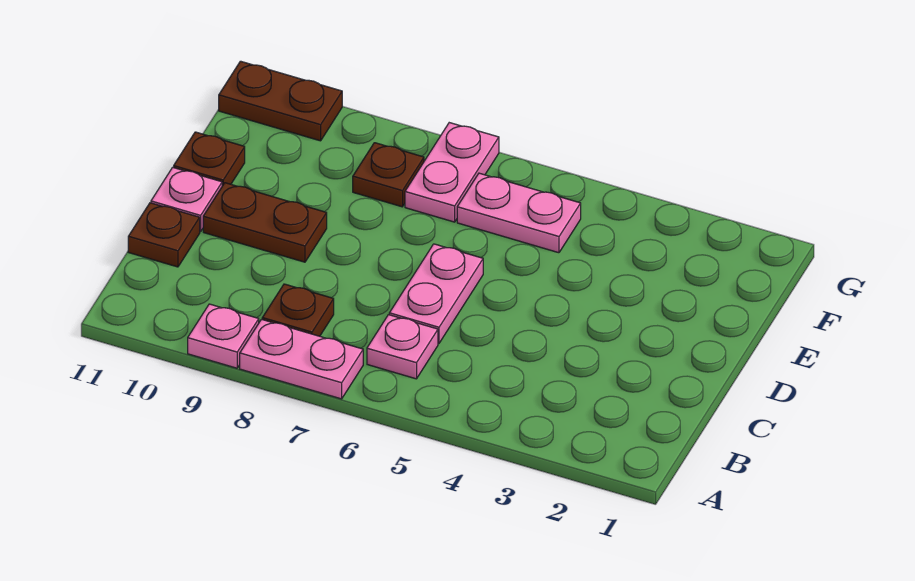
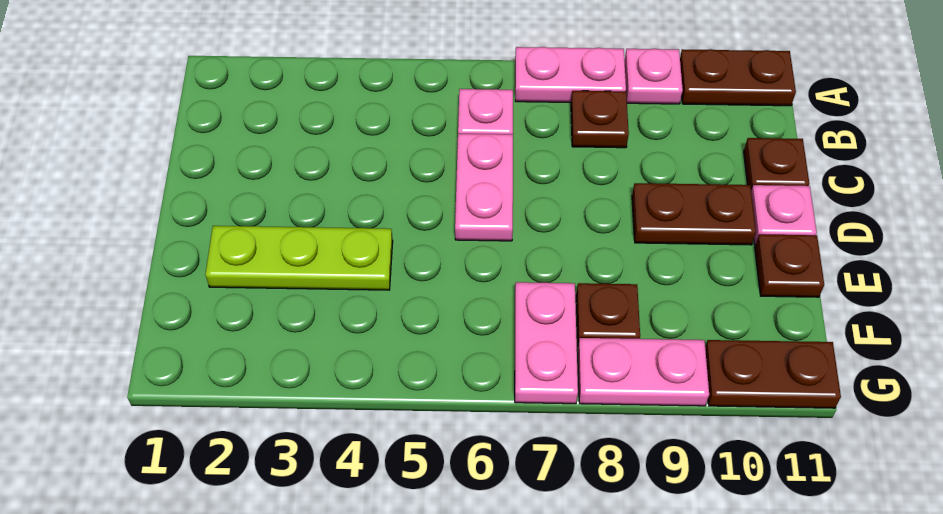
none -> brown 1x2 plate [680,49,796,106]
none -> lime 1x3 plate [205,226,393,290]
pink 1x2 plate [457,173,581,253] -> pink 1x2 plate moved to [578,338,709,406]

